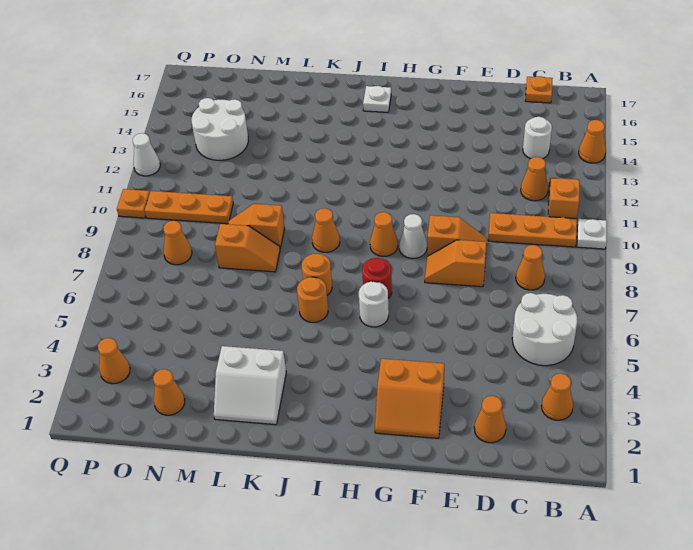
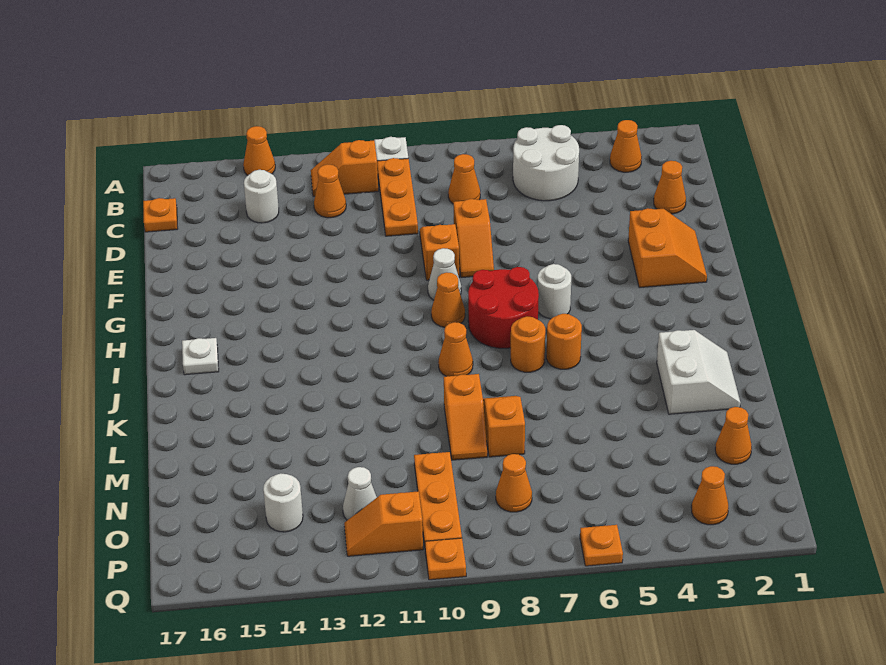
red 1x1 round brick [362,258,392,299] -> red 2x2 round brick [468,267,539,348]
white 2x2 round brick [191,98,248,160] -> white 1x1 round brick [263,473,303,532]
none -> orange 1x2 slope [344,491,423,556]
none -> orange 1x1 plate [580,525,623,566]
white 1x1 cone [133,133,160,176] -> white 1x1 cone moved to [343,467,377,520]

